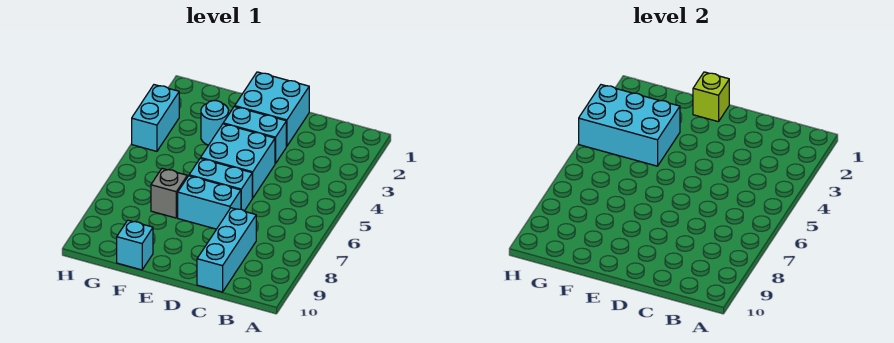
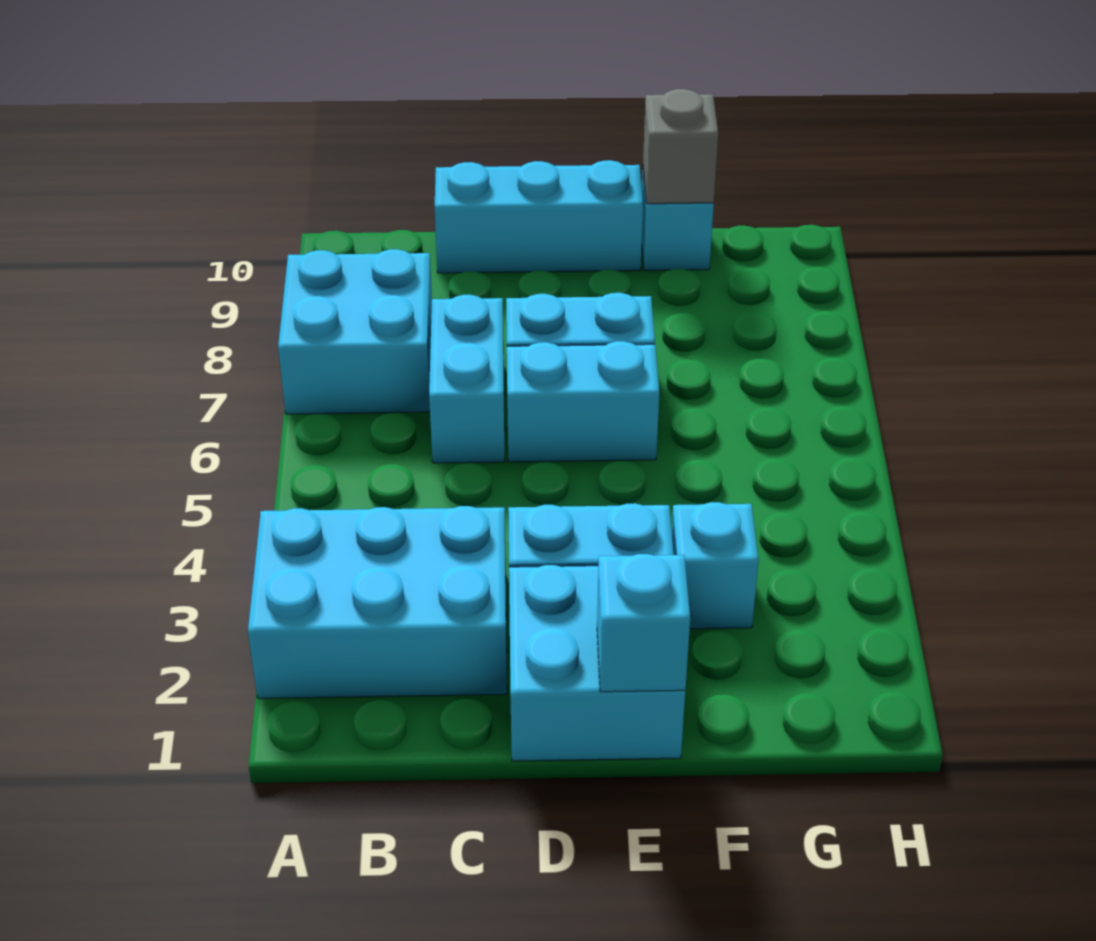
cyan 1x3 brick [197,208,256,292] -> cyan 1x3 brick turned to [435,160,643,273]
cyan 2x2 brick [201,124,275,198] -> cyan 2x2 brick moved to [278,249,432,414]
lime 1x1 brick [693,72,729,122] -> cyan 1x1 brick [597,554,690,692]
cyan 1x1 round brick [201,101,228,145] -> cyan 1x1 brick [672,502,759,629]
cyan 2x3 brick [579,85,680,166] -> cyan 2x3 brick moved to [248,506,507,698]
grey 1x1 brick [151,169,187,218] -> grey 1x1 brick moved to [643,89,718,204]
cyan 1x2 brick [132,85,179,151] -> cyan 1x2 brick moved to [429,295,505,463]

